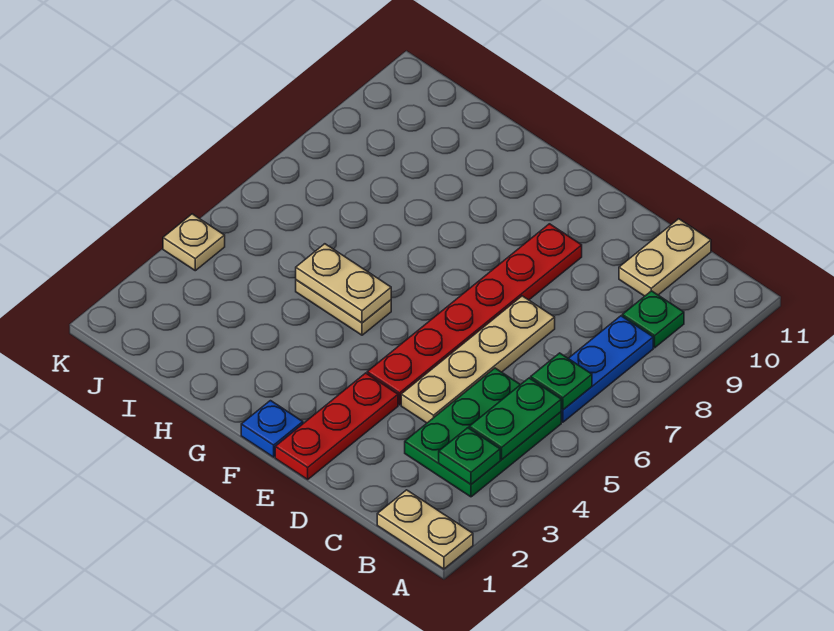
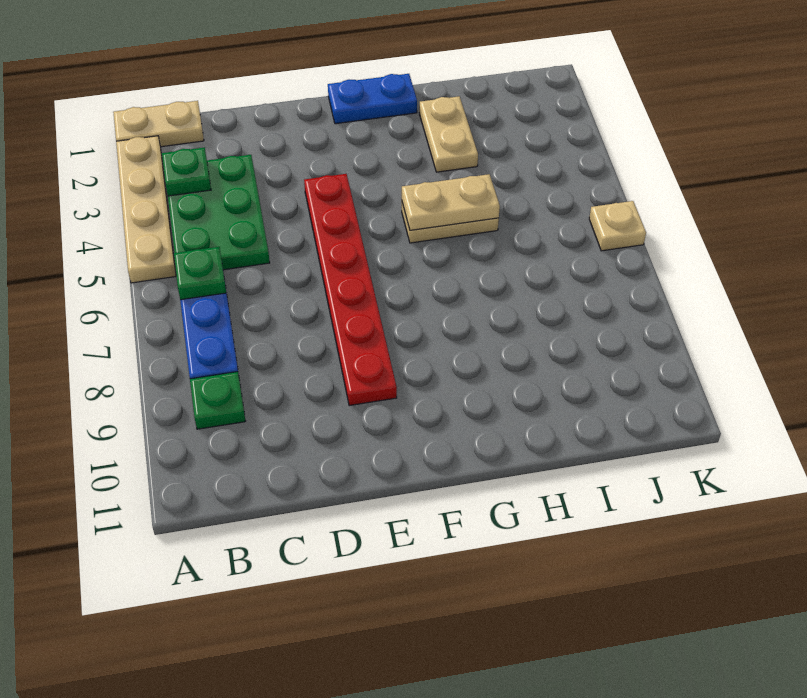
green 1x2 plate [469,378,561,459] -> none
tan 1x2 plate [619,219,711,296] -> tan 1x2 plate moved to [419,96,478,172]
tan 1x4 plate [401,296,555,423] -> tan 1x4 plate moved to [116,136,176,283]
red 1x3 plate [275,373,398,479] -> none
blue 1x1 plate [241,401,303,457] -> blue 1x2 plate [328,74,417,124]
tan 1x1 plate [163,214,225,271] -> tan 1x1 plate moved to [589,201,646,251]

